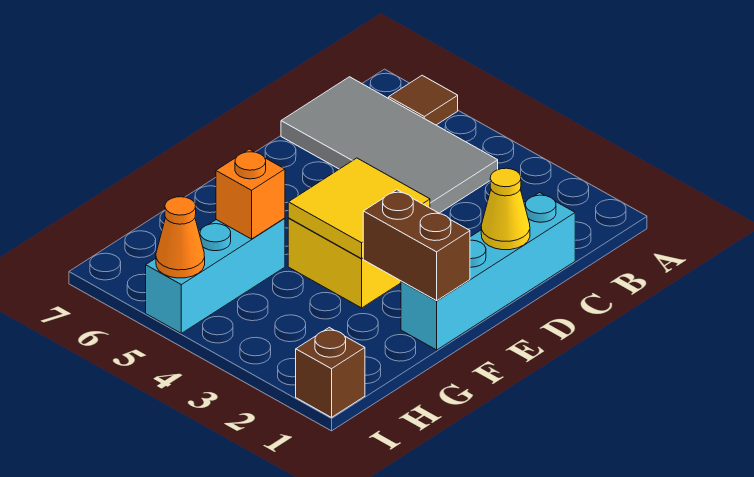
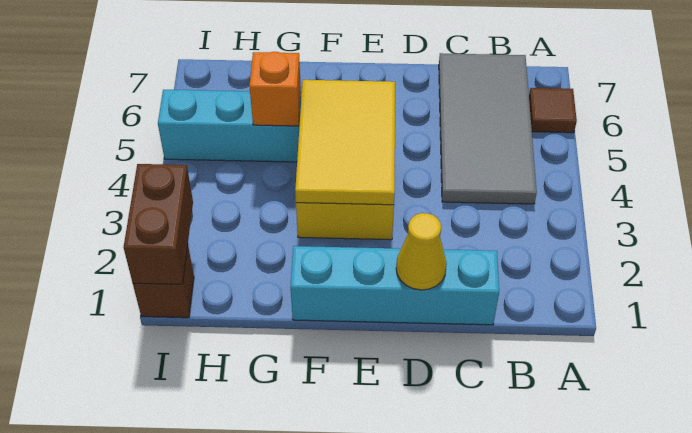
yellow 2x2 tile [288,158,430,259] -> yellow 2x3 tile [295,80,395,205]
brown 1x2 brick [363,190,470,301] -> brown 1x2 brick moved to [123,164,193,284]
orange 1x1 cone [156,197,205,278] -> none

